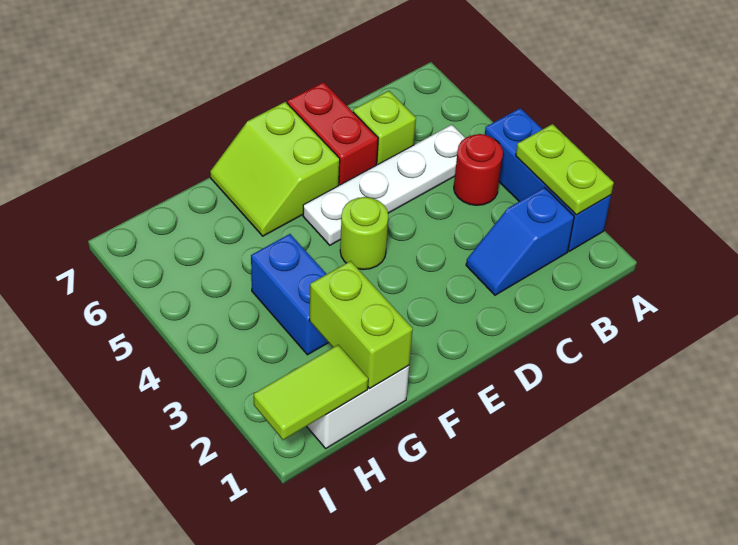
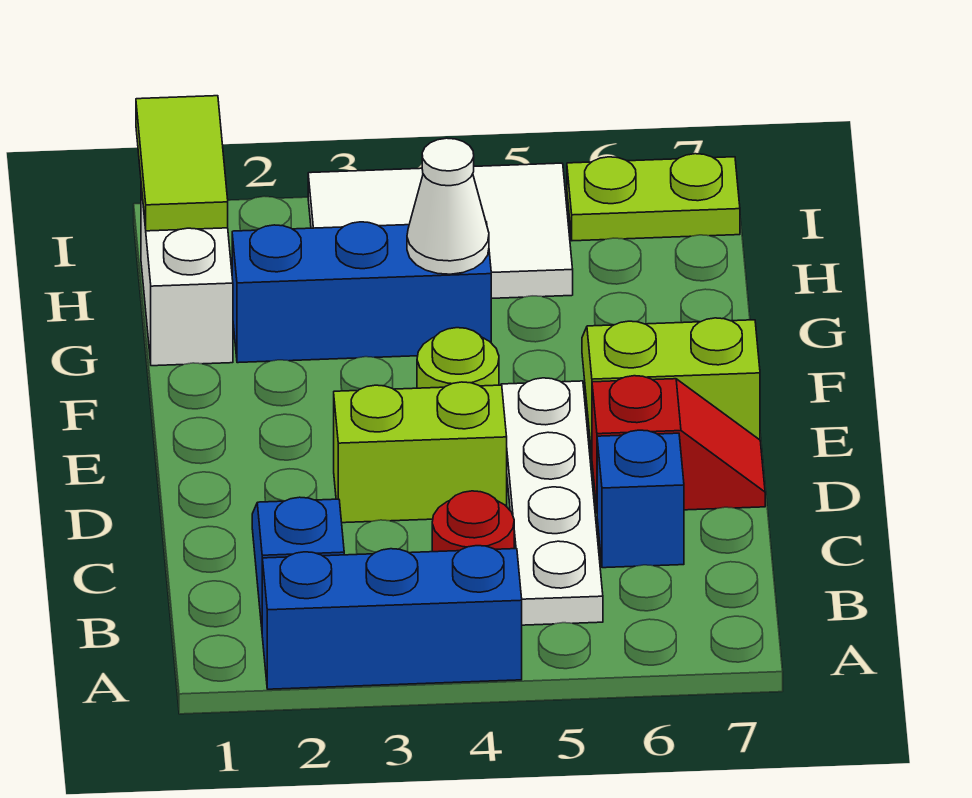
lime 1x2 plate [516,124,614,215] -> lime 1x2 plate moved to [567,154,740,241]
lime 1x1 brick [353,91,416,165] -> blue 1x1 brick [597,430,684,568]
red 1x2 brick [287,82,378,185] -> red 1x2 slope [592,376,765,510]
lime 1x2 brick [309,261,413,388] -> lime 1x2 brick moved to [334,382,507,523]
blue 1x2 brick [251,234,329,355] -> blue 1x3 brick [232,222,491,363]
none -> white 1x1 cone [407,138,489,274]
none -> white 2x3 tile [308,163,573,298]

